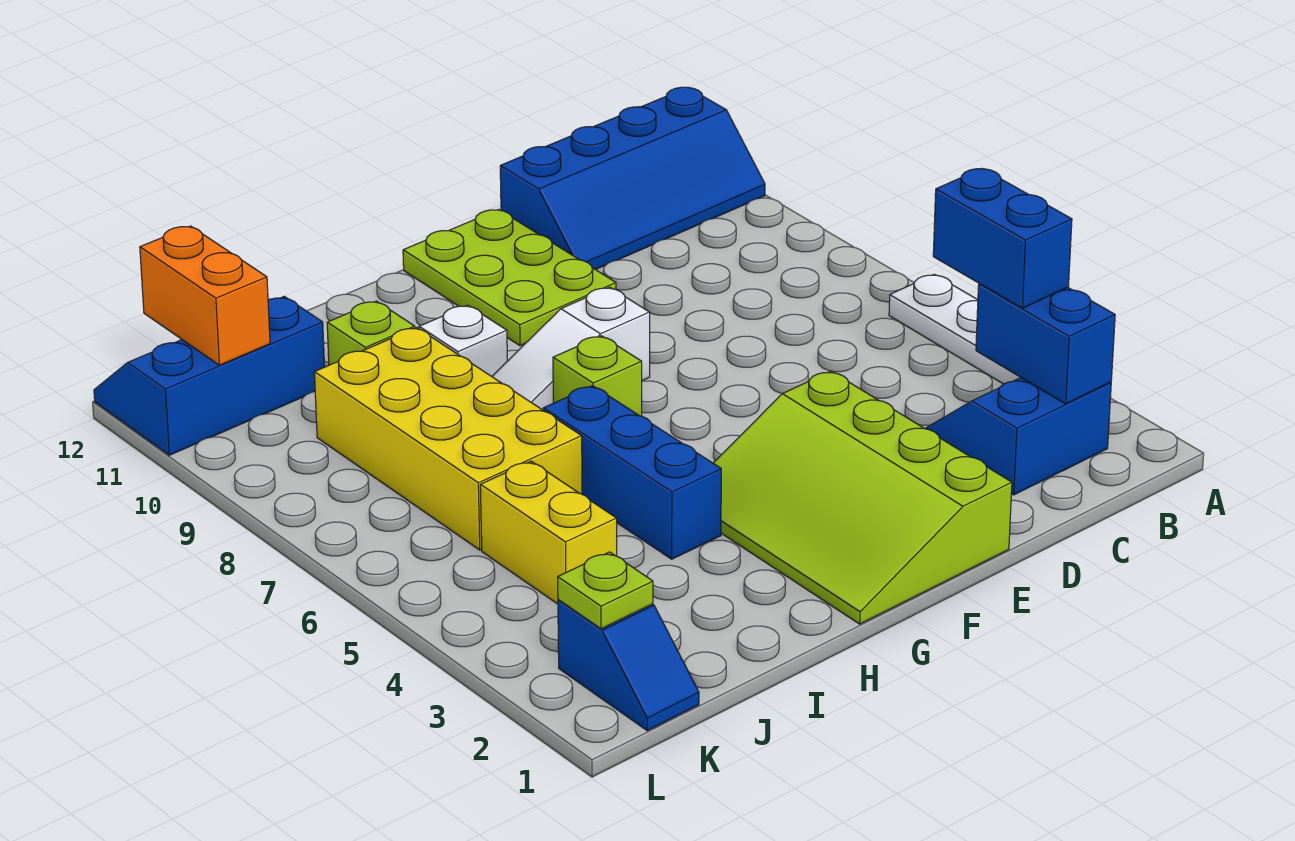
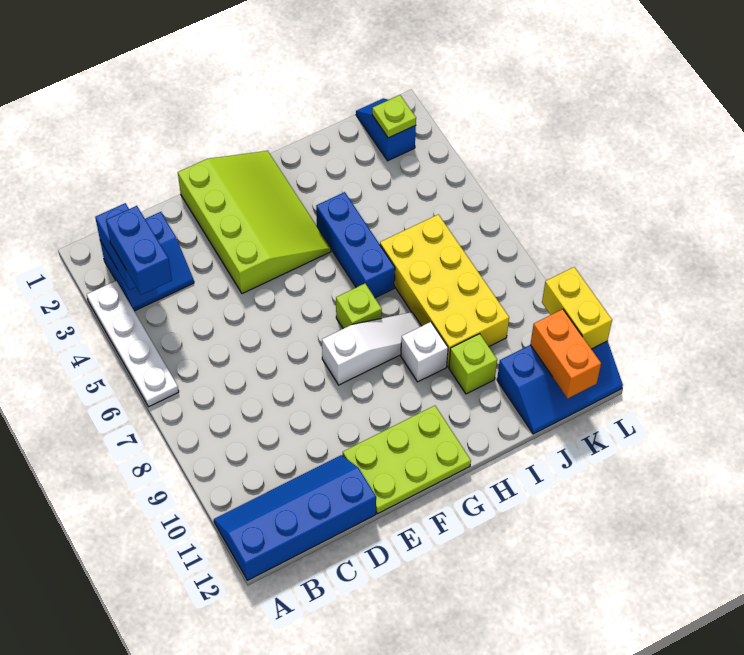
lime 2x3 plate [403,209,616,346] -> lime 2x3 plate turned to [343,406,471,514]
yellow 1x2 brick [480,461,617,604] -> yellow 1x2 brick moved to [542,267,612,349]

